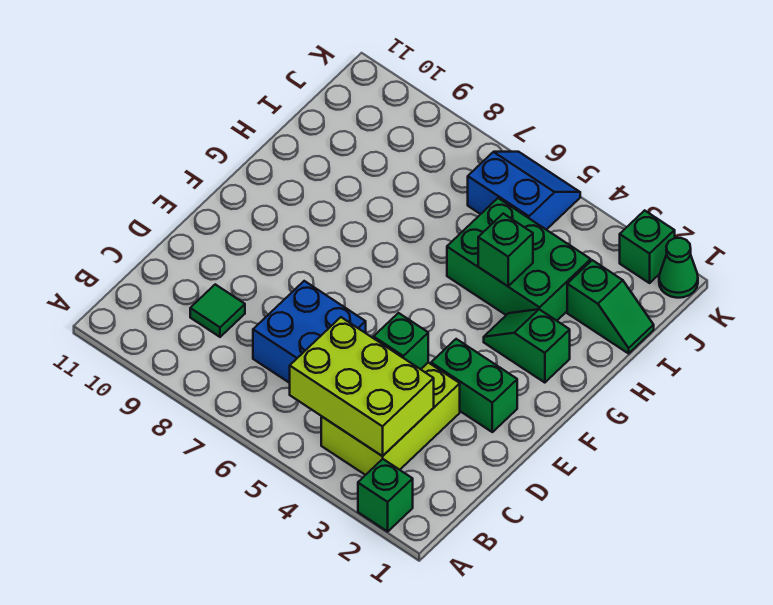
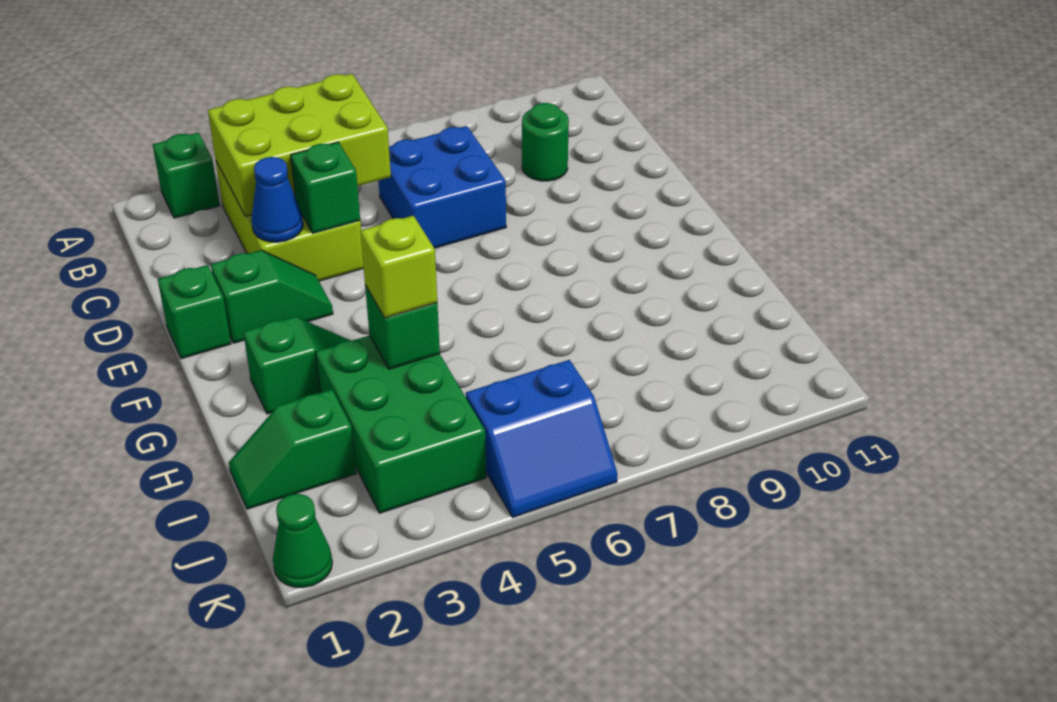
green 1x1 tile [190,284,245,337] -> green 1x1 round brick [522,103,569,181]
none -> blue 1x1 cone [251,157,303,242]
green 1x2 brick [431,339,517,432] -> green 1x2 slope [211,250,333,343]
green 2x3 brick [447,198,591,321] -> green 2x3 brick turned to [316,335,486,513]
none -> lime 1x1 brick [360,216,437,318]
green 1x1 brick [620,210,675,283] -> green 1x1 brick moved to [158,265,231,359]

